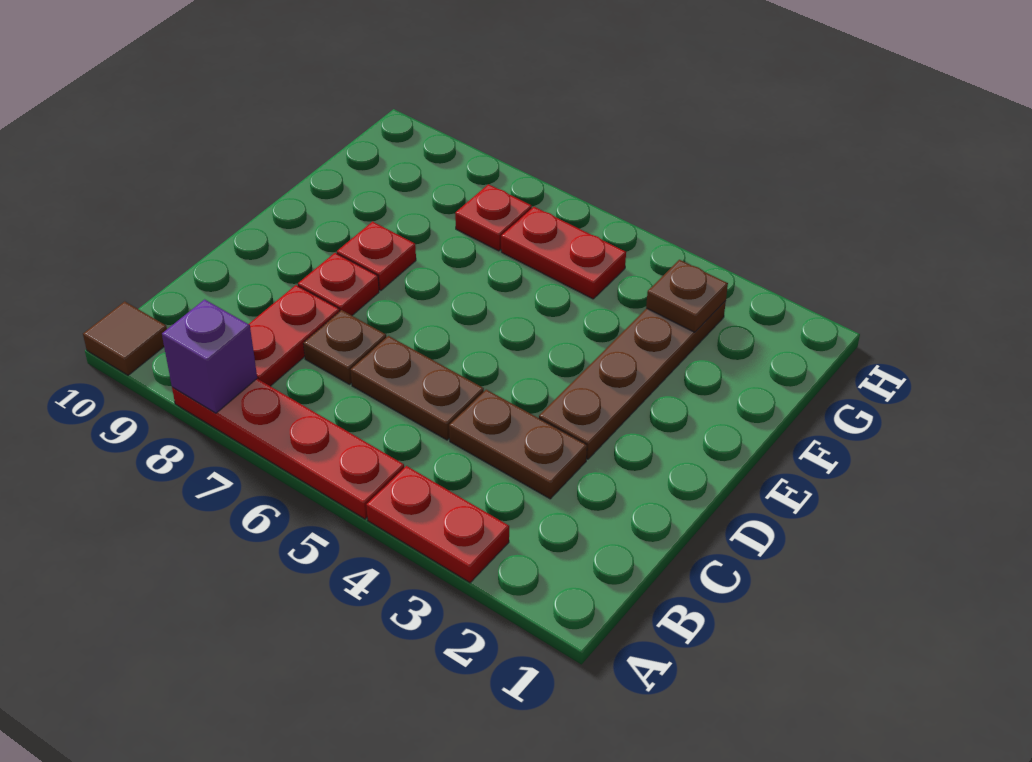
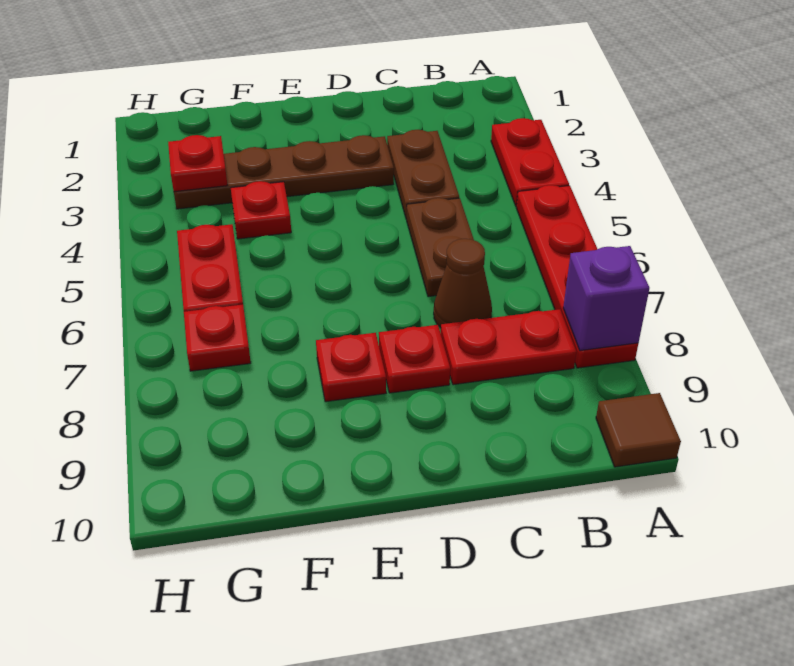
brown 1x1 plate [303,310,386,384] -> brown 1x1 cone [434,239,492,328]
none -> red 1x1 plate [231,181,291,239]
brown 1x1 plate [646,260,728,332] -> red 1x1 plate [168,135,227,192]

